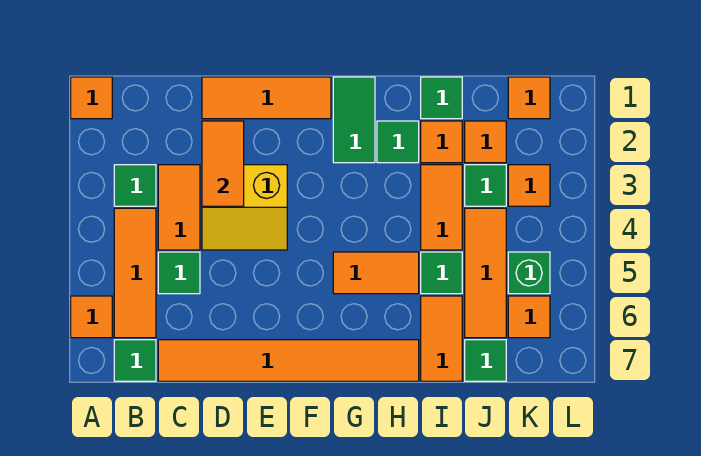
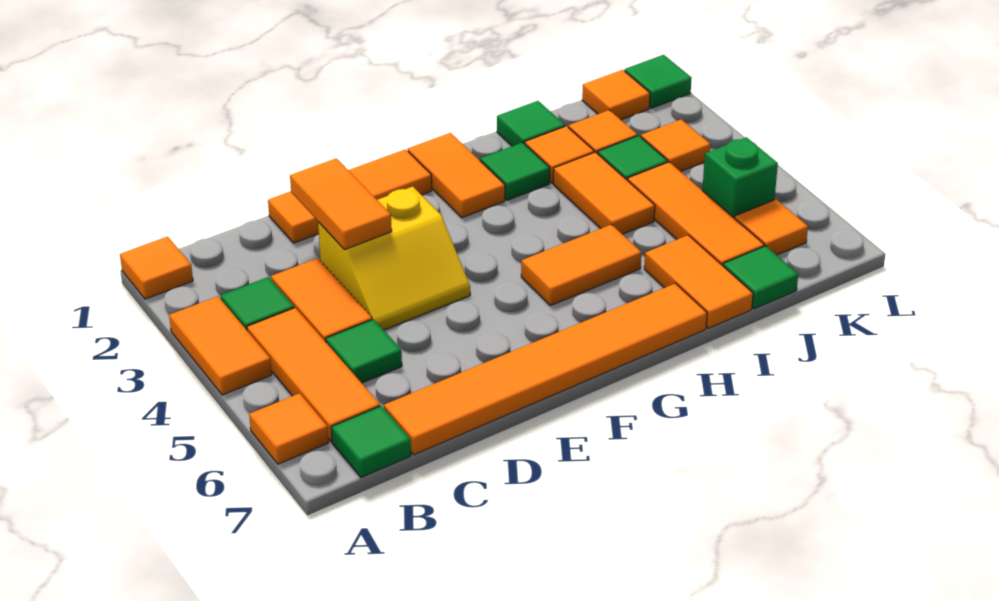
none -> orange 1x2 tile [169,296,272,395]
green 1x2 tile [333,77,375,163] -> orange 1x2 tile [408,133,505,218]
green 1x1 tile [421,252,462,294] -> green 1x1 tile moved to [625,55,692,108]

